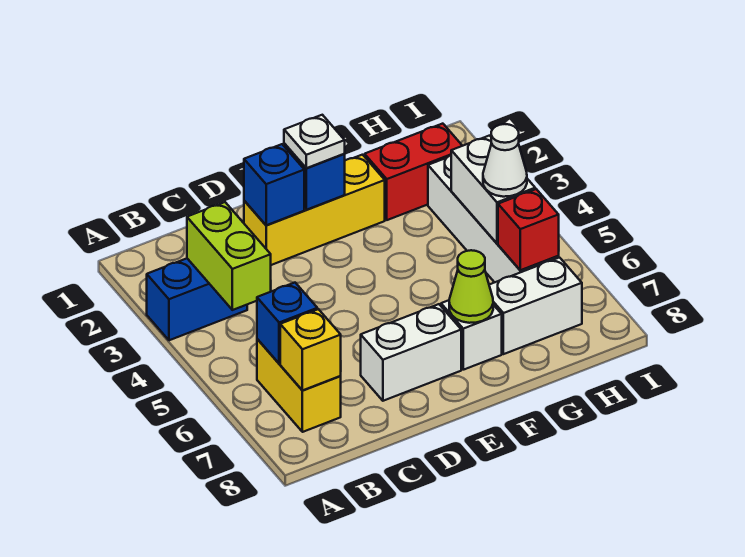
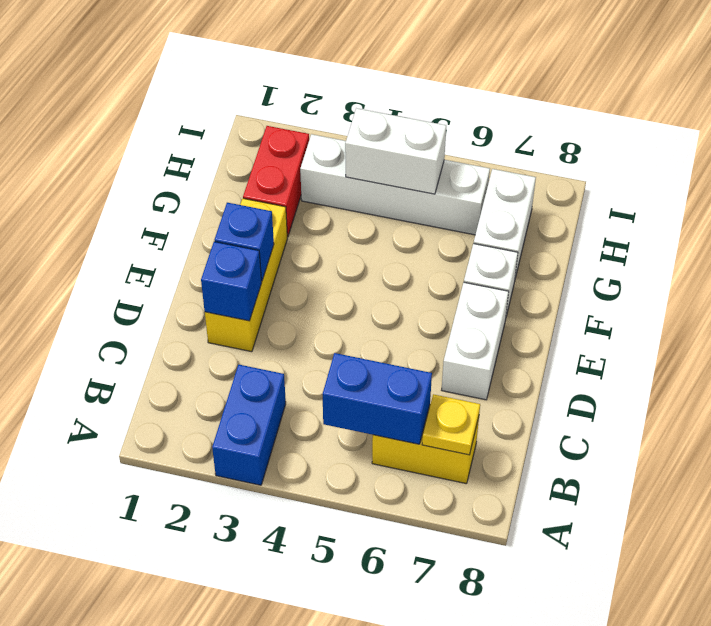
lime 1x2 brick [187,202,271,310] -> none
blue 1x1 brick [257,283,317,364] -> blue 1x2 brick [323,353,432,444]
yellow 1x1 brick [280,309,341,390] -> yellow 1x1 plate [422,394,480,455]
white 1x1 plate [284,115,345,168] -> none
lime 1x1 cone [449,250,493,323] -> none
white 1x1 cone [483,124,527,197] -> none
red 1x1 brick [498,189,559,270] -> none

